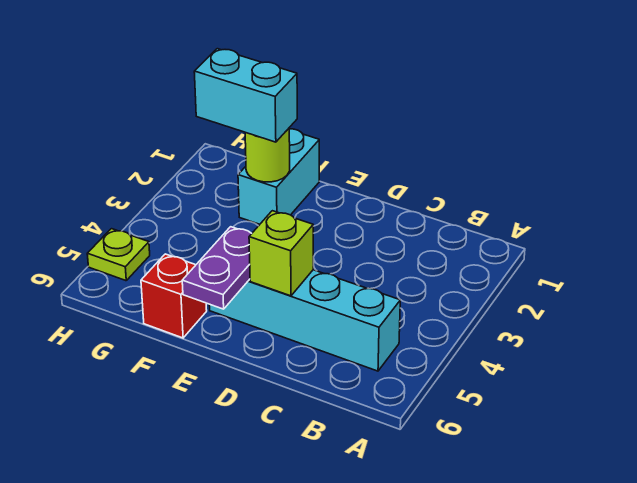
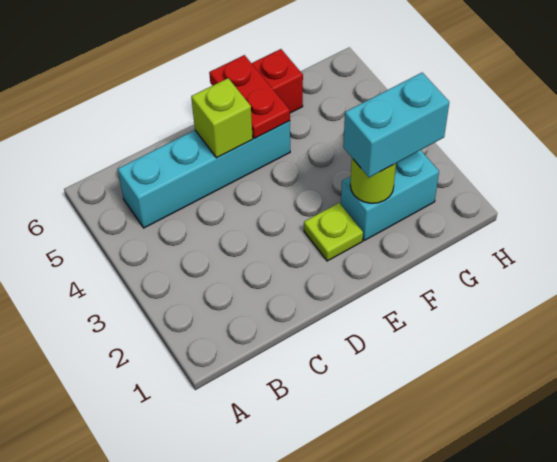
purple 1x2 plate [182,227,252,309] -> red 1x2 plate [209,55,290,138]
cyan 1x2 brick [238,129,319,224] -> cyan 1x2 brick turned to [341,150,439,240]
lime 1x1 plate [87,229,150,281] -> lime 1x1 plate moved to [304,203,363,261]

